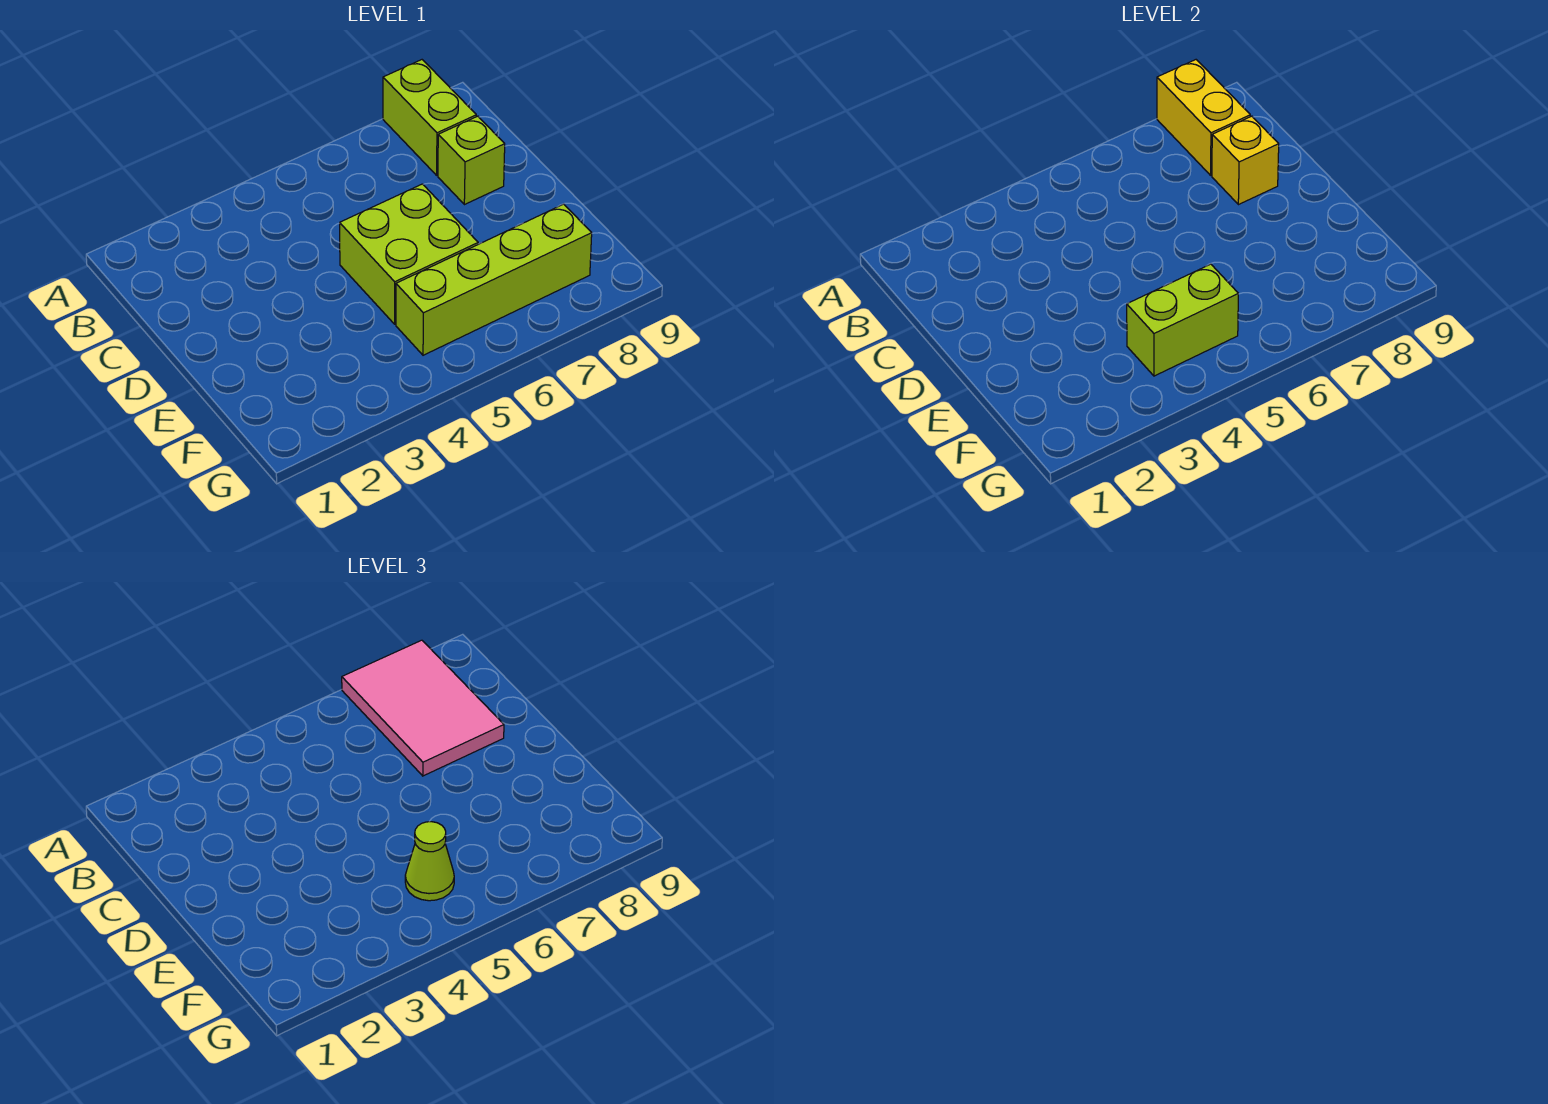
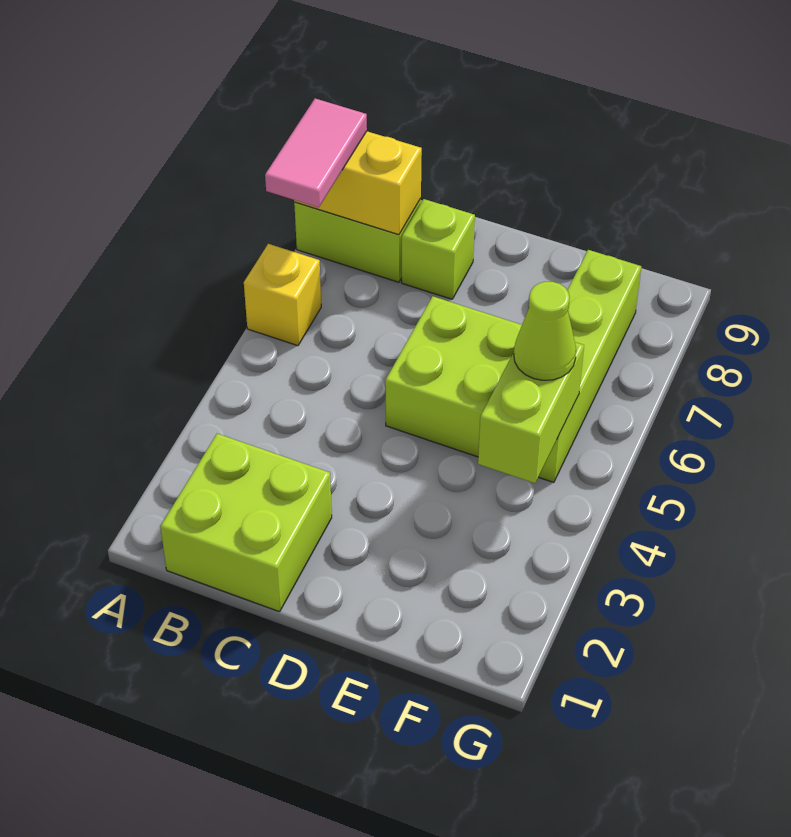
pink 2x3 tile [342,640,504,776] -> pink 1x2 tile [265,99,367,207]
none -> lime 2x2 brick [160,434,332,612]
yellow 1x1 brick [1212,116,1279,205] -> yellow 1x1 brick moved to [244,244,321,346]

